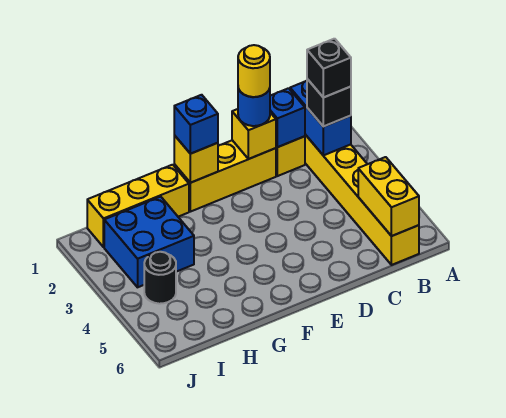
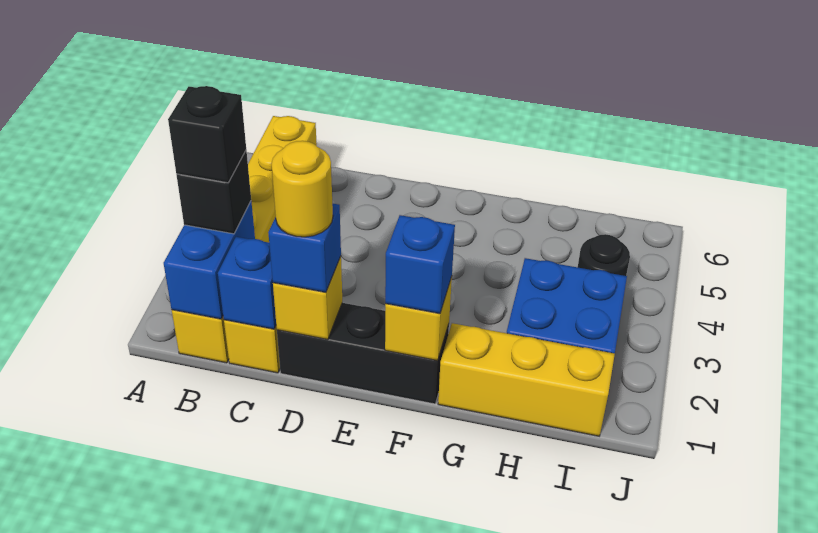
yellow 1x2 brick [358,157,419,236] -> none
yellow 1x3 brick [174,140,276,212] -> black 1x3 brick [277,303,449,404]
blue 1x1 round brick [238,88,270,126] -> blue 1x1 brick [268,203,341,292]

